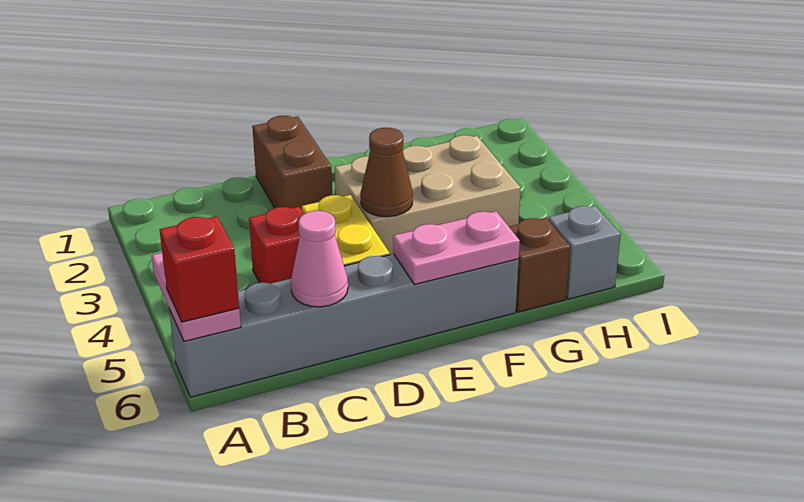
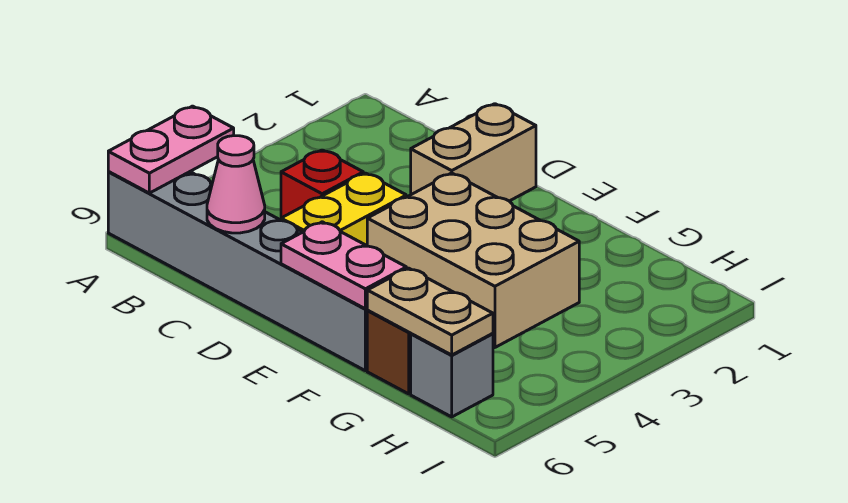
red 1x1 brick [159,216,239,322] -> none
brown 1x2 brick [252,116,332,210] -> tan 1x2 brick [411,104,536,201]
brown 1x1 cone [360,128,413,217] -> none
none -> tan 1x2 plate [367,268,493,355]

